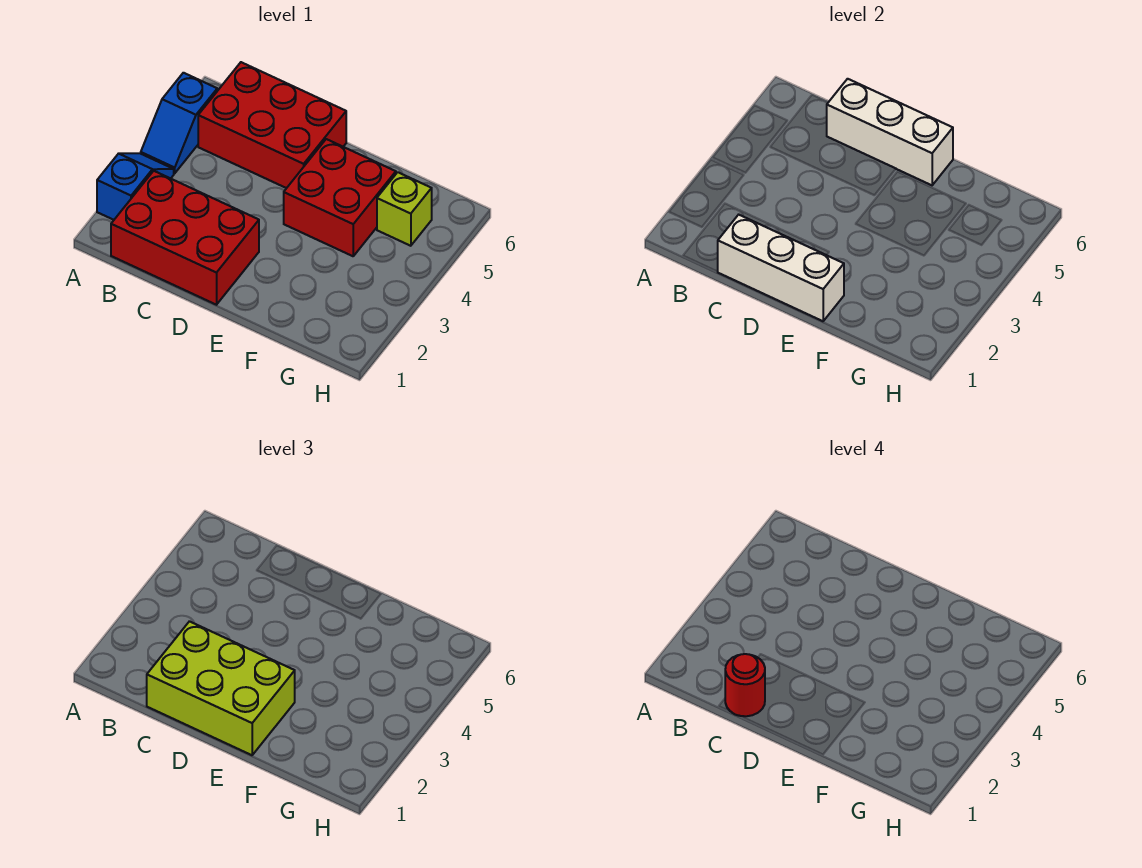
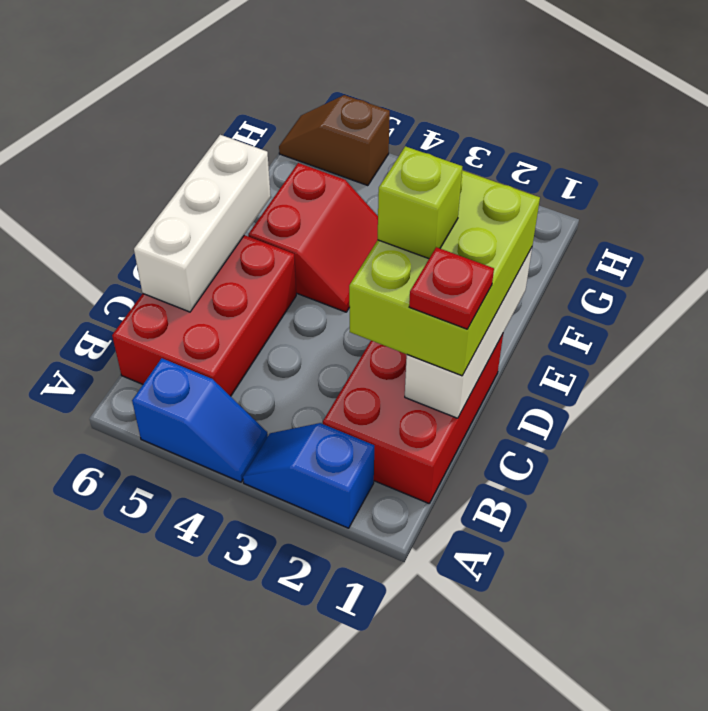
red 1x1 round brick [725,654,765,716] -> red 1x1 plate [409,247,494,329]
red 2x2 brick [284,139,396,256] -> red 2x2 slope [248,163,378,312]
lime 1x1 brick [377,172,432,246] -> lime 1x1 brick moved to [378,146,462,259]
none -> brown 1x2 slope [279,95,390,186]

